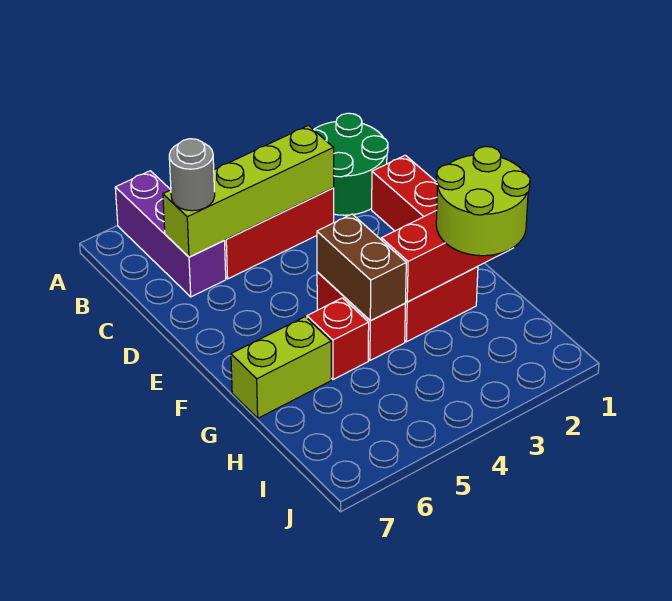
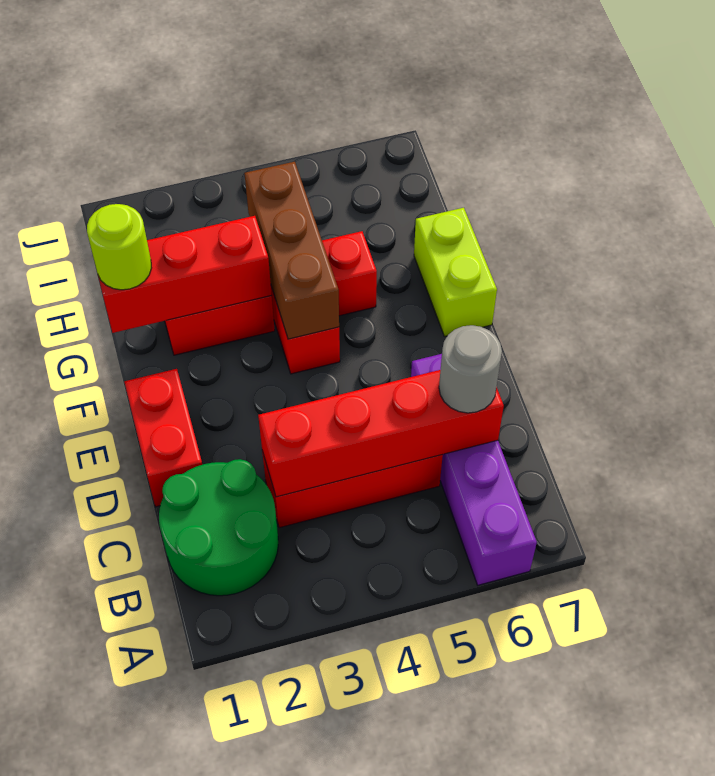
purple 1x3 brick [115,171,226,297] -> purple 1x4 brick [411,354,537,585]
lime 1x4 brick [163,126,334,257] -> red 1x4 brick [258,370,504,497]
brown 1x2 brick [317,214,406,321] -> brown 1x3 brick [245,162,339,339]
lime 2x2 round brick [436,146,530,256] -> lime 1x1 round brick [87,204,151,290]
lime 1x2 brick [231,317,331,418] -> lime 1x2 brick turned to [414,208,497,336]

